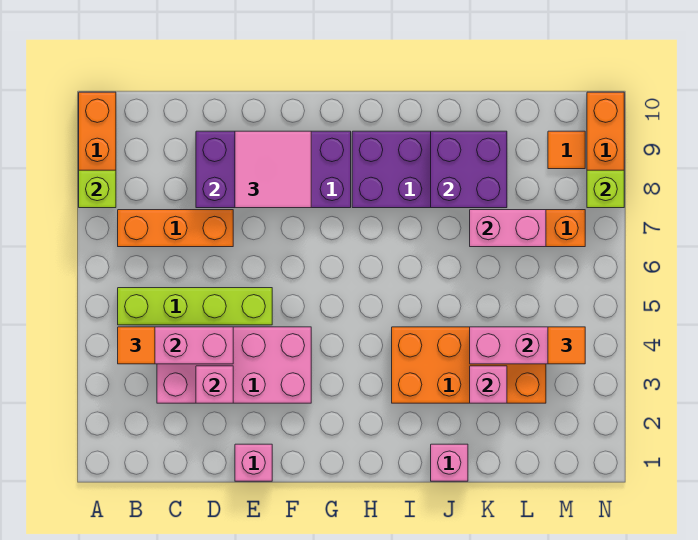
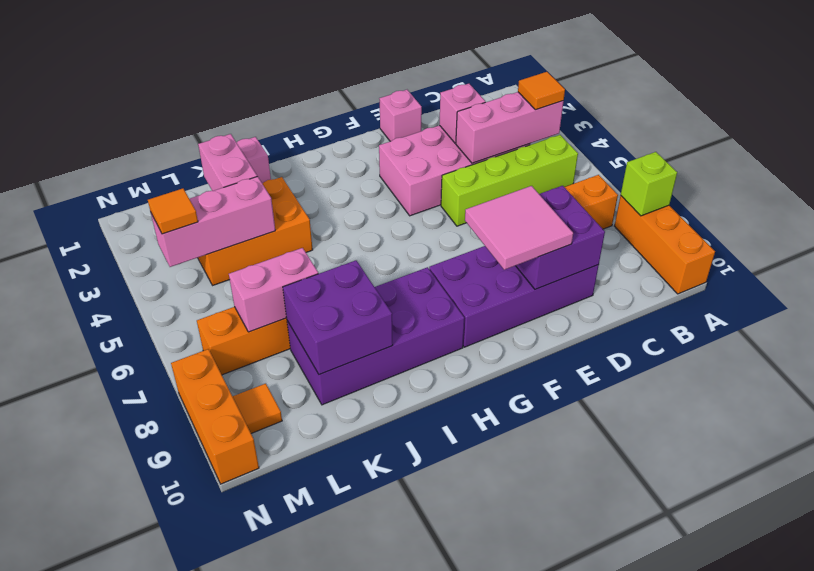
orange 2x4 brick [392,327,546,403] -> orange 2x3 brick [198,177,313,285]
pink 1x1 brick [470,366,507,403] -> pink 1x2 brick [198,134,257,191]
lime 1x1 brick [587,170,624,208] -> none

